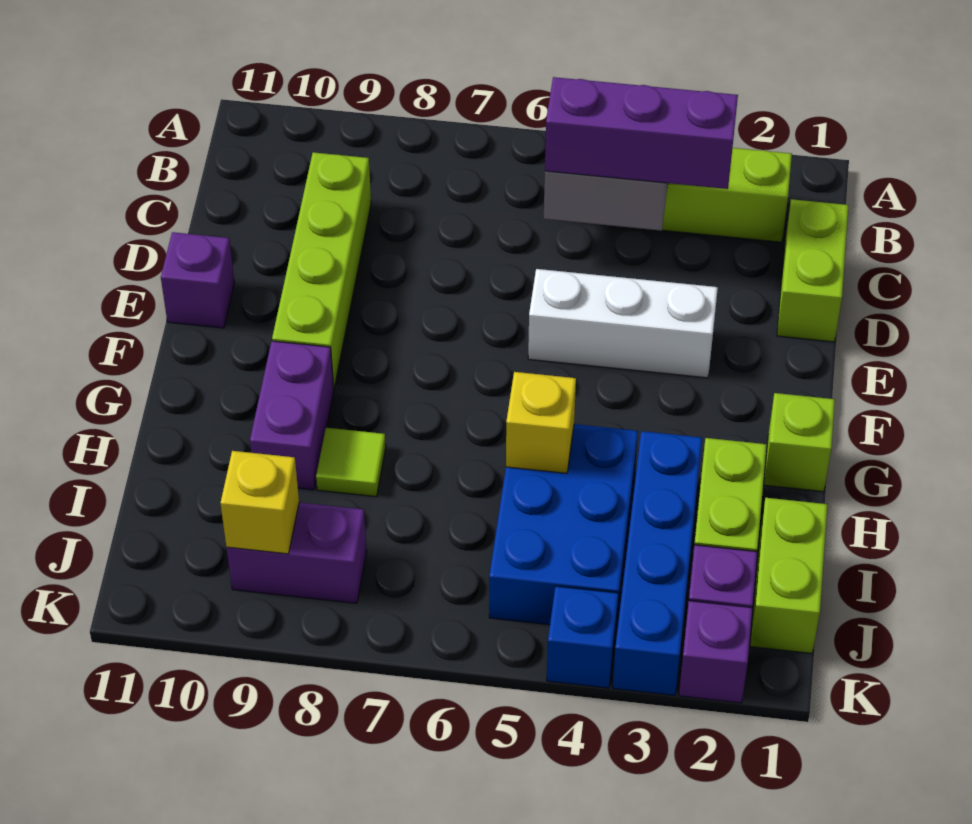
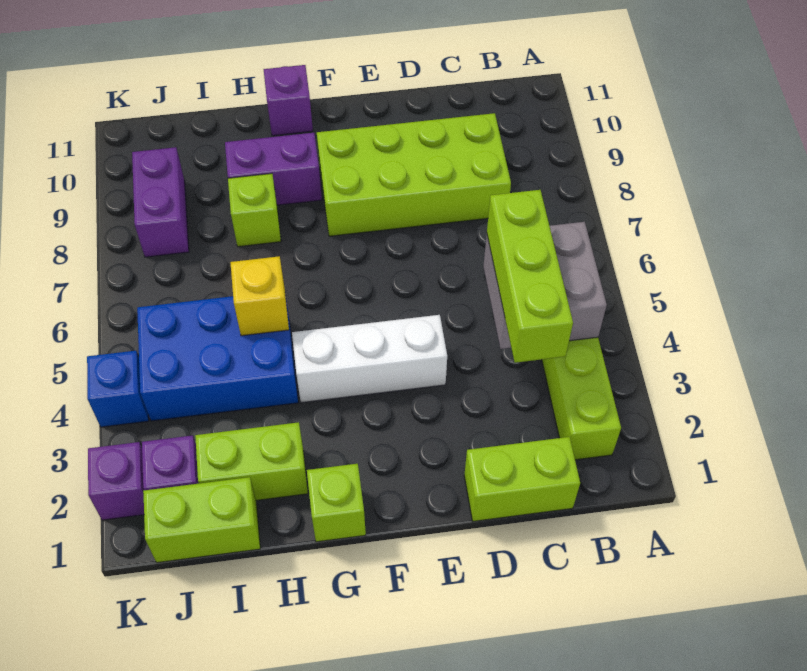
purple 1x3 brick [545,77,738,189] -> lime 1x3 brick [487,190,573,363]
lime 1x4 brick [272,152,371,388] -> lime 2x4 brick [317,113,511,236]
white 1x3 brick [528,269,718,378] -> white 1x3 brick turned to [292,315,447,403]
purple 1x1 brick [161,232,234,328] -> purple 1x1 brick moved to [264,65,313,136]
blue 1x4 brick [613,431,702,696] -> none
lime 1x1 tile [316,428,386,497] -> lime 1x1 brick [228,174,281,247]
yellow 1x1 brick [220,451,299,554] -> none

